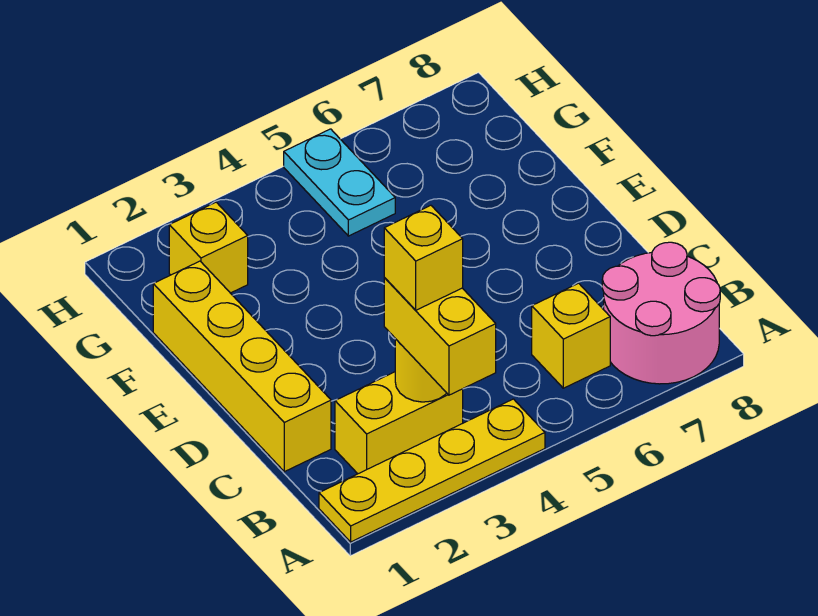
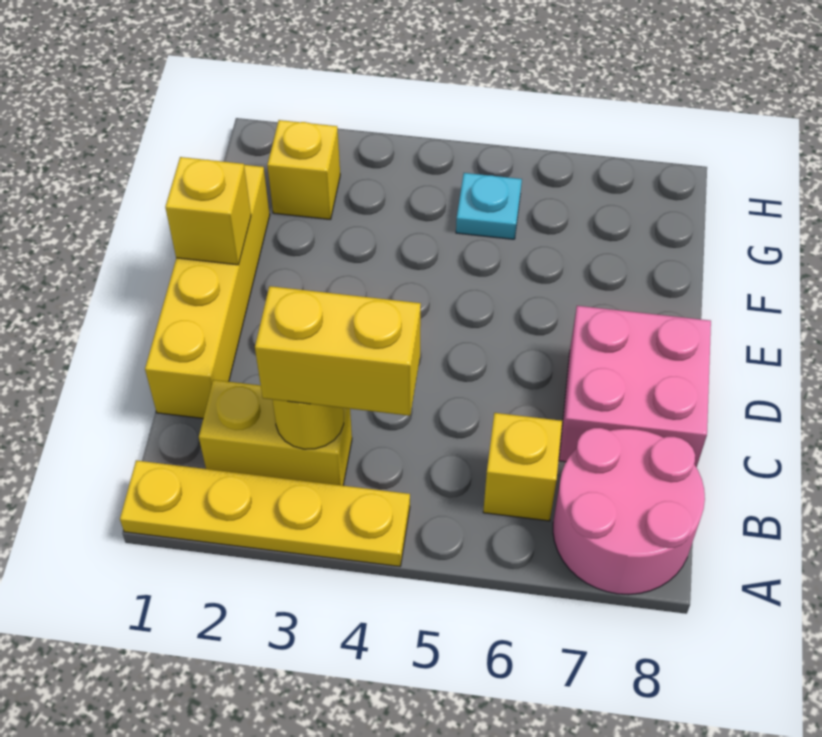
yellow 1x2 brick [384,278,496,395] -> yellow 1x2 brick turned to [255,286,421,416]
yellow 1x1 brick [384,205,463,310] -> yellow 1x1 brick moved to [165,157,251,265]
none -> pink 2x2 brick [559,306,711,467]
cyan 1x2 plate [284,129,395,236] -> cyan 1x1 plate [456,173,522,239]

